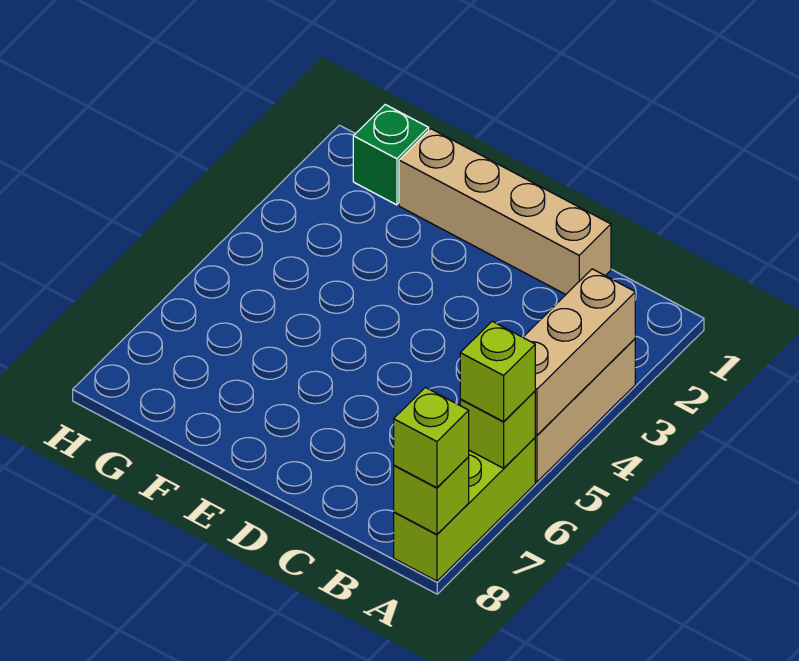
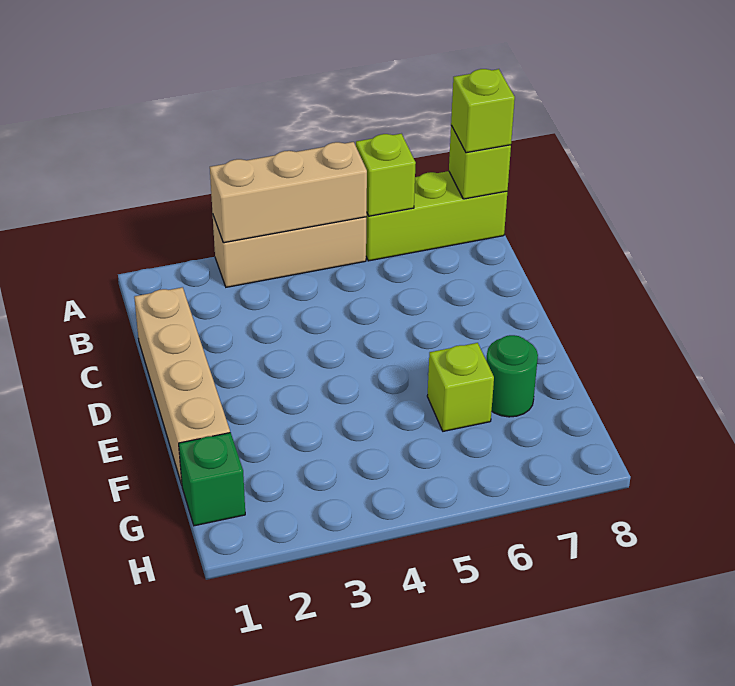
lime 1x1 brick [460,321,535,422] -> lime 1x1 brick moved to [427,343,494,431]
none -> green 1x1 round brick [486,335,538,417]

